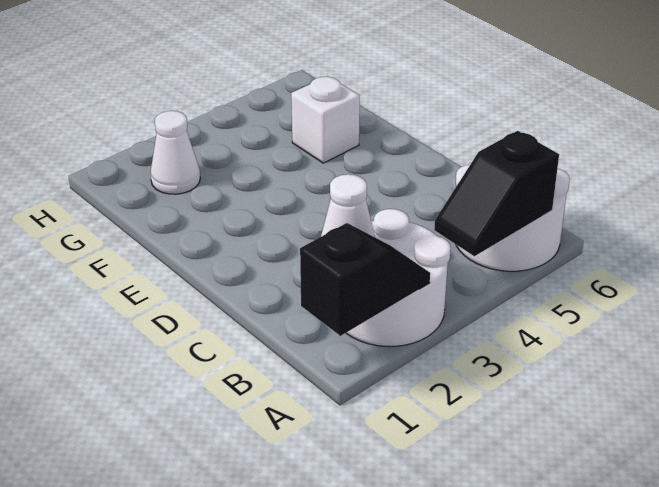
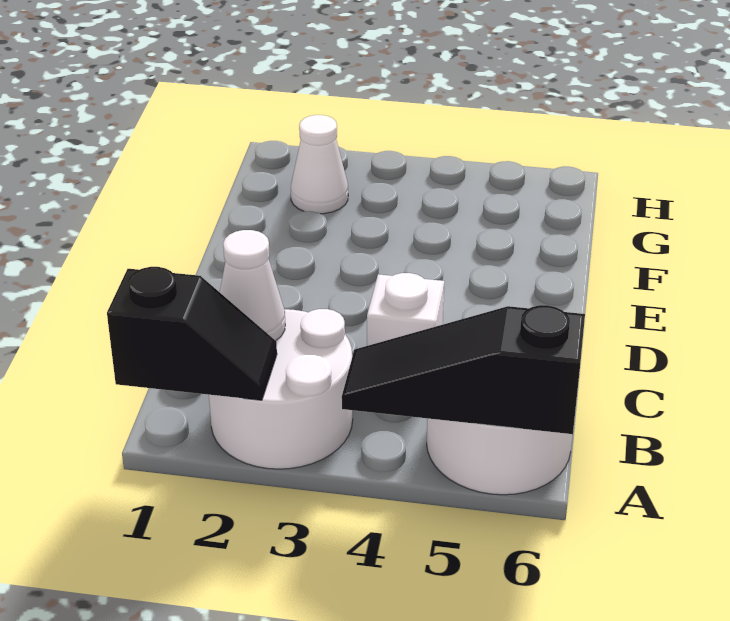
black 1x2 slope [434,131,559,256] -> black 1x3 slope [342,305,585,434]
white 1x1 brick [291,76,360,163] -> white 1x1 brick moved to [367,273,444,346]

